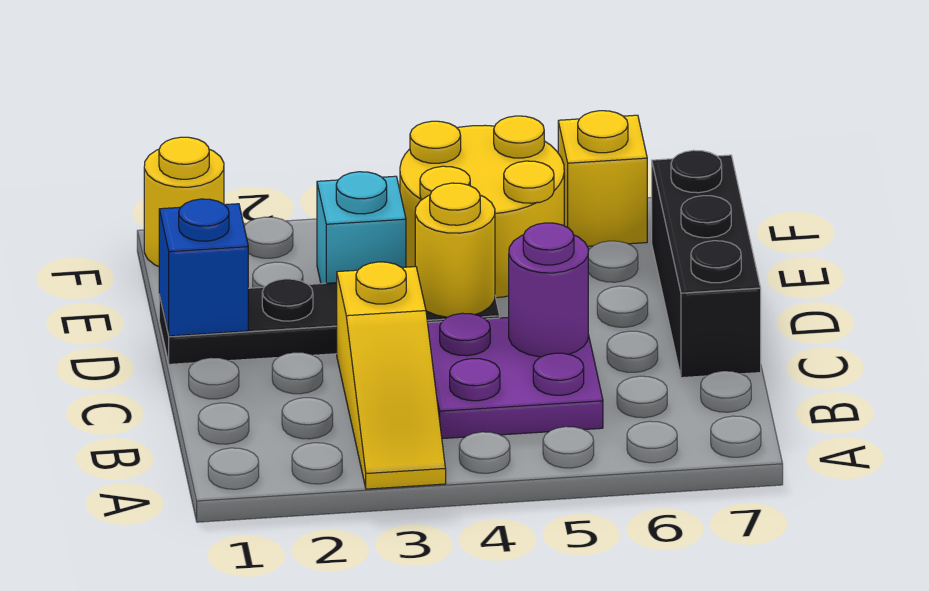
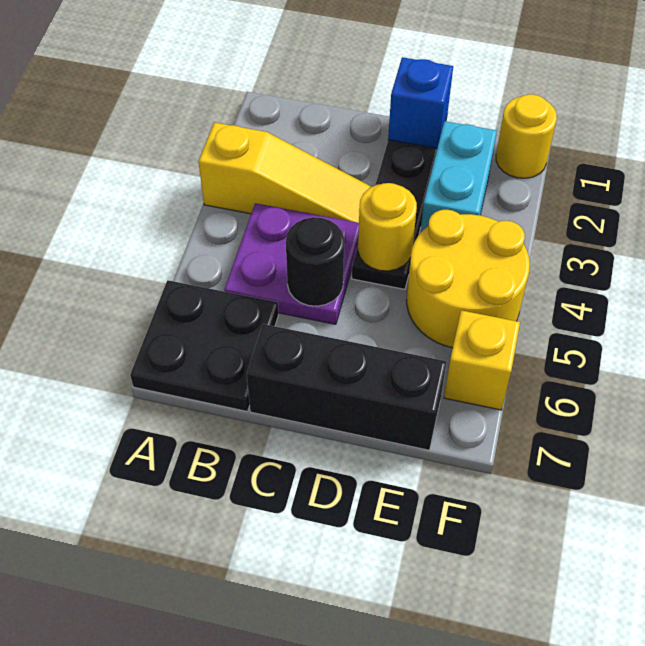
yellow 1x3 slope [337,262,446,489] -> yellow 1x3 slope turned to [198,122,371,223]
none -> black 2x2 plate [130,280,278,411]
purple 1x1 round brick [509,223,588,357] -> black 1x1 round brick [286,217,344,306]
cyan 1x1 brick [317,172,406,284] -> cyan 1x2 brick [420,121,497,233]

